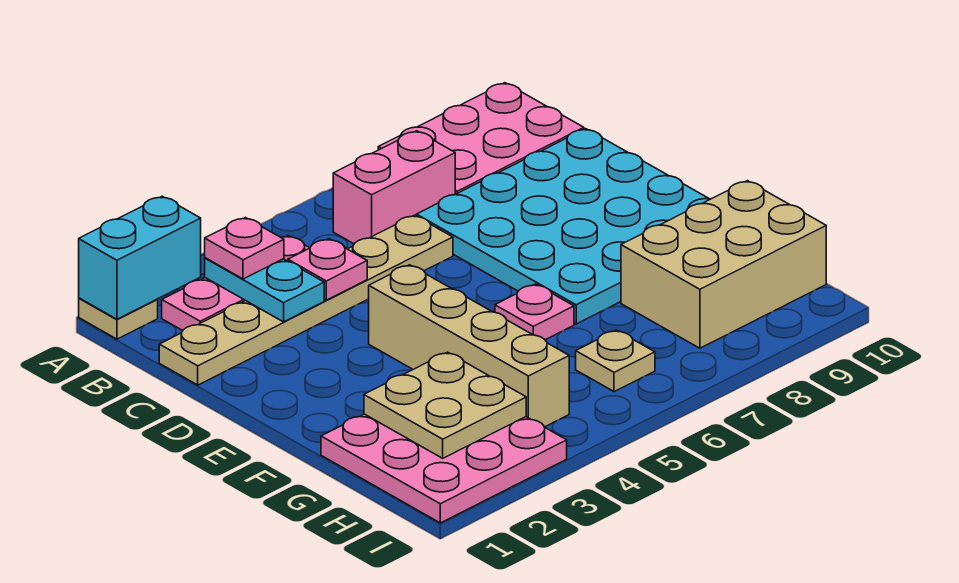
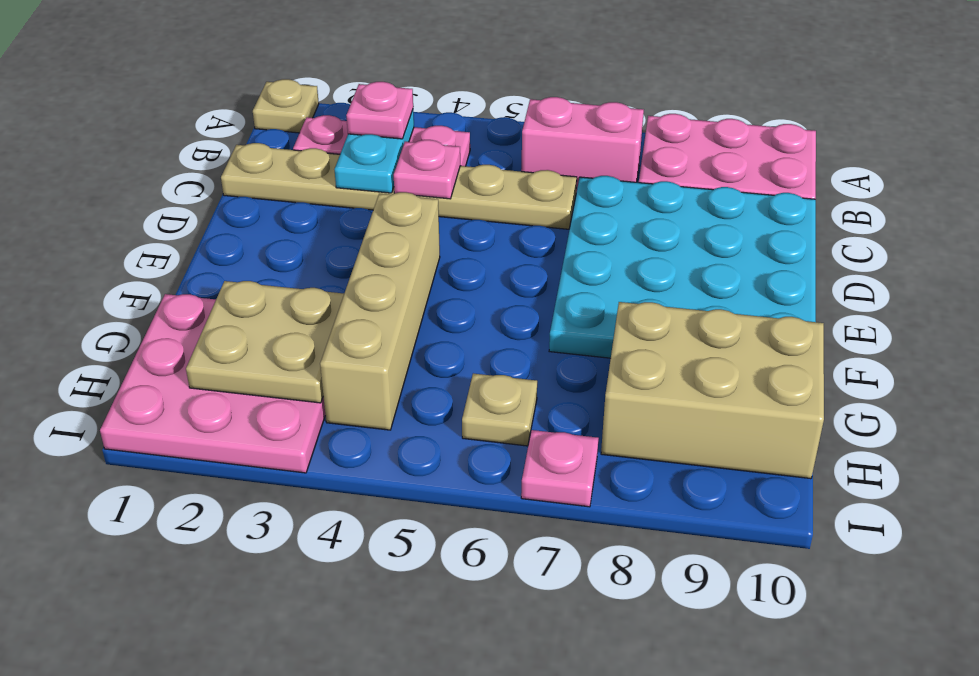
cyan 1x2 brick [79,196,201,319] -> none
pink 1x1 plate [495,284,574,340] -> pink 1x1 plate moved to [521,430,599,507]

